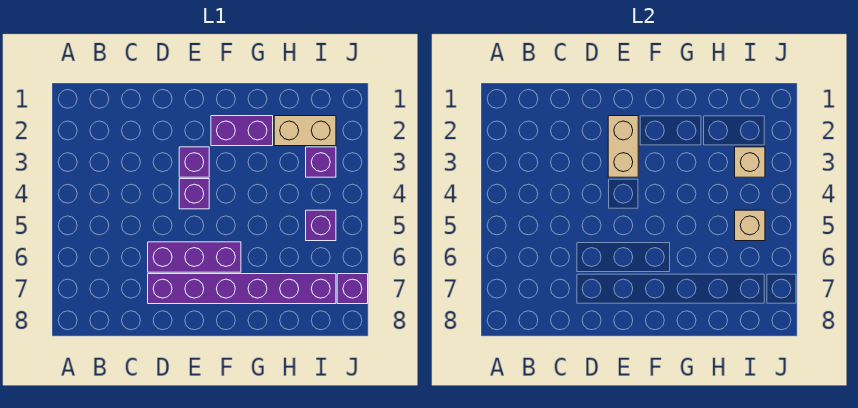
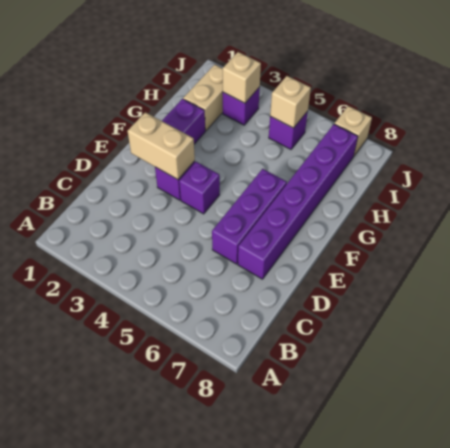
purple 1x1 brick [337,274,368,304] -> tan 1x1 brick [335,106,372,156]

